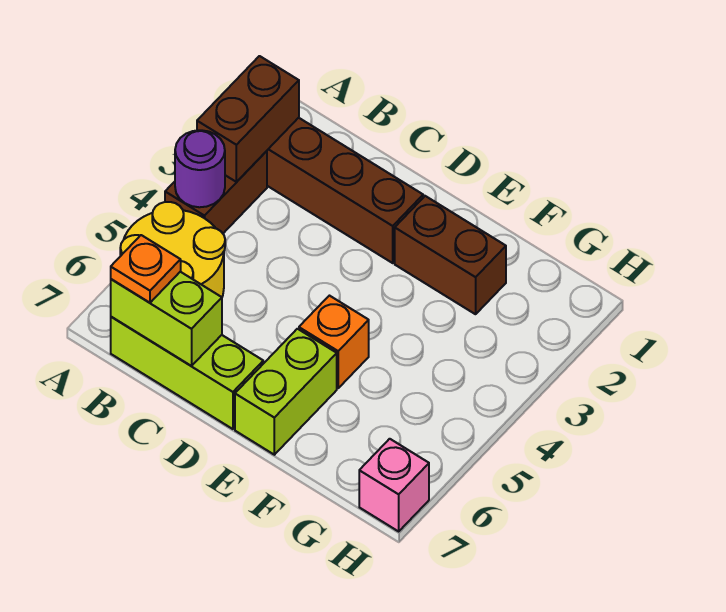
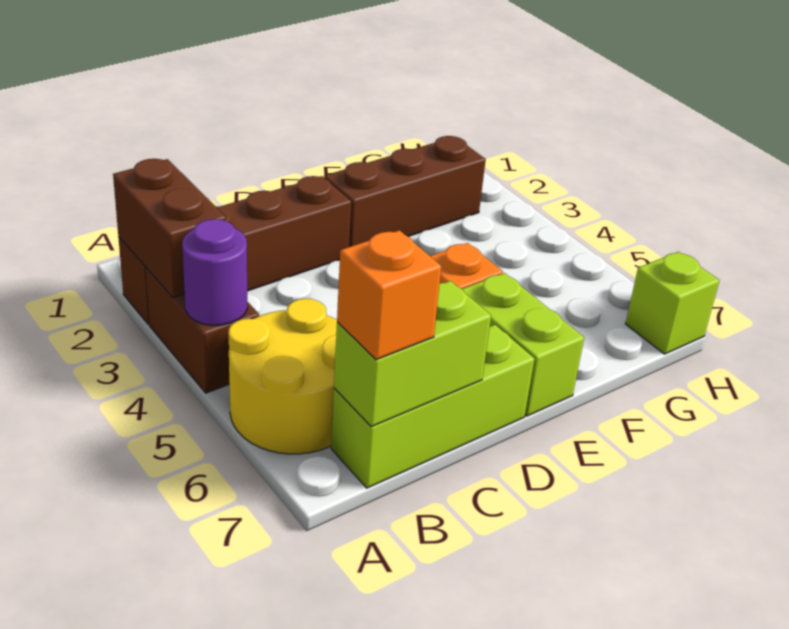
orange 1x1 plate [111,235,181,303] -> orange 1x1 brick [337,230,441,360]
brown 1x2 brick [395,196,506,314] -> brown 1x3 brick [324,136,486,247]
pink 1x1 brick [359,439,429,531] -> lime 1x1 brick [625,252,720,354]

